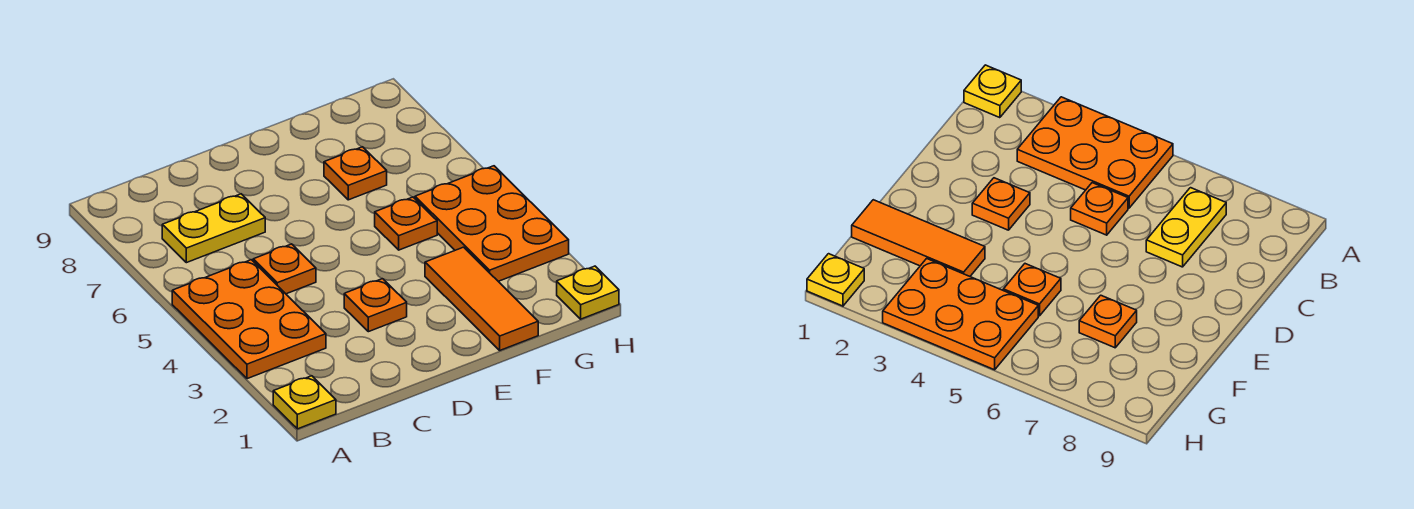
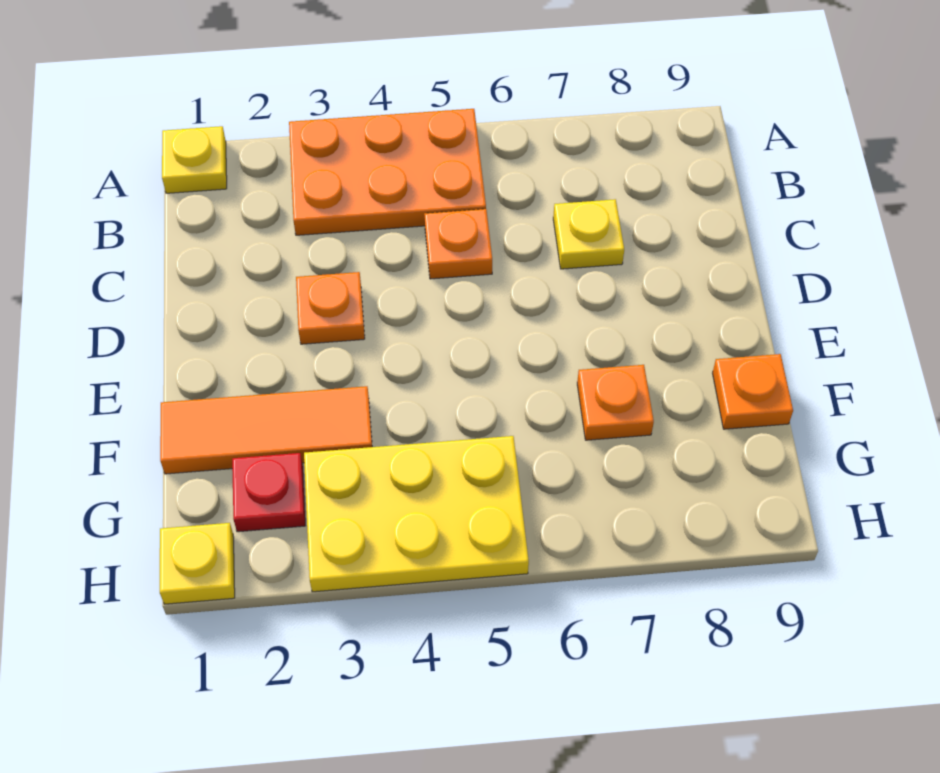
yellow 1x2 plate [162,194,265,263] -> yellow 1x1 plate [553,199,624,269]
orange 1x1 plate [375,197,437,250] -> orange 1x1 plate moved to [713,354,793,429]
none -> red 1x1 plate [232,453,305,532]
orange 2x3 plate [415,166,569,281] -> yellow 2x3 plate [304,436,529,592]

